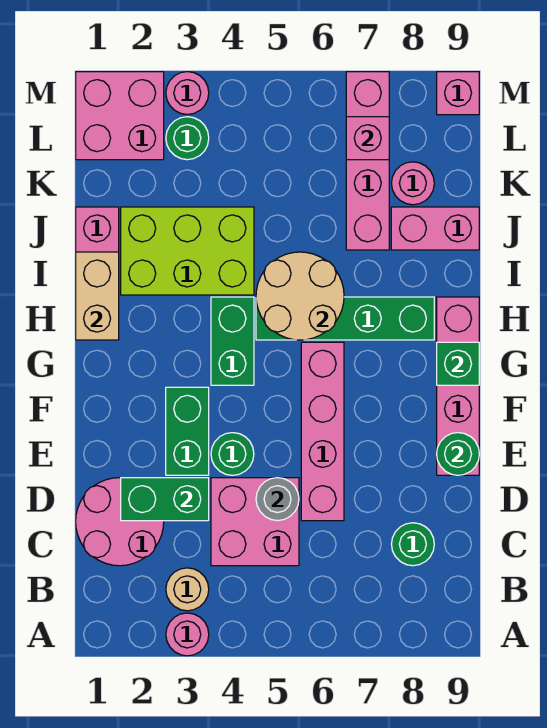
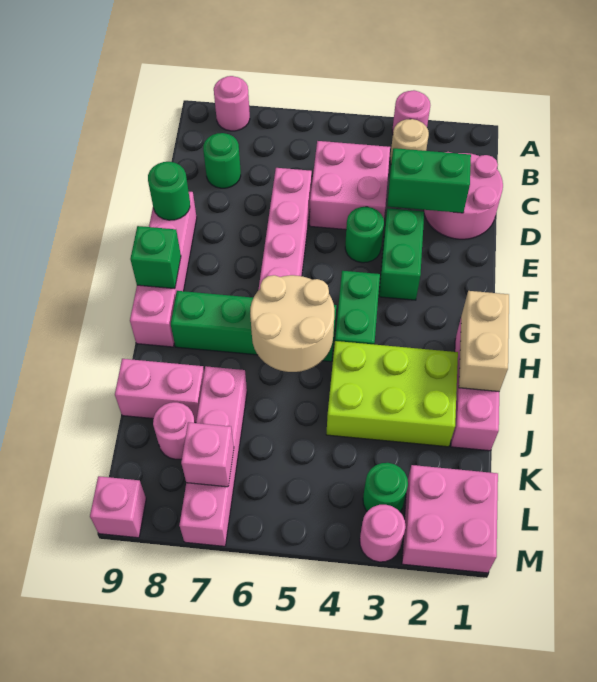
none -> pink 1x1 round brick [214,76,250,131]
grey 1x1 round brick [256,478,299,521] -> none

